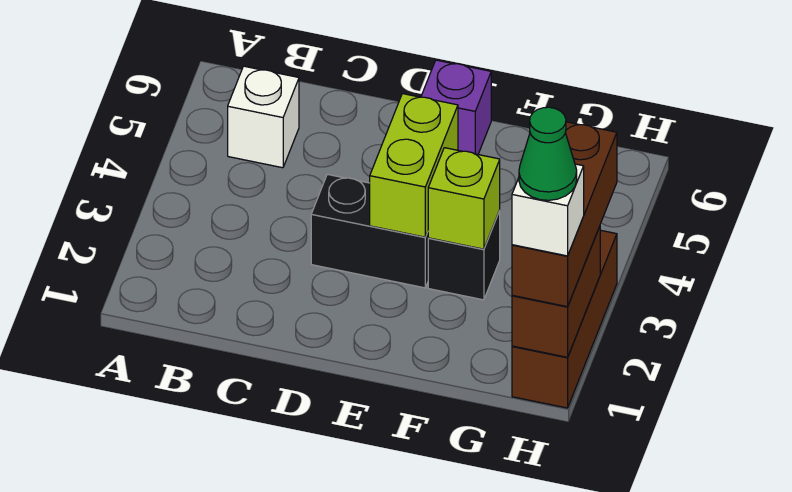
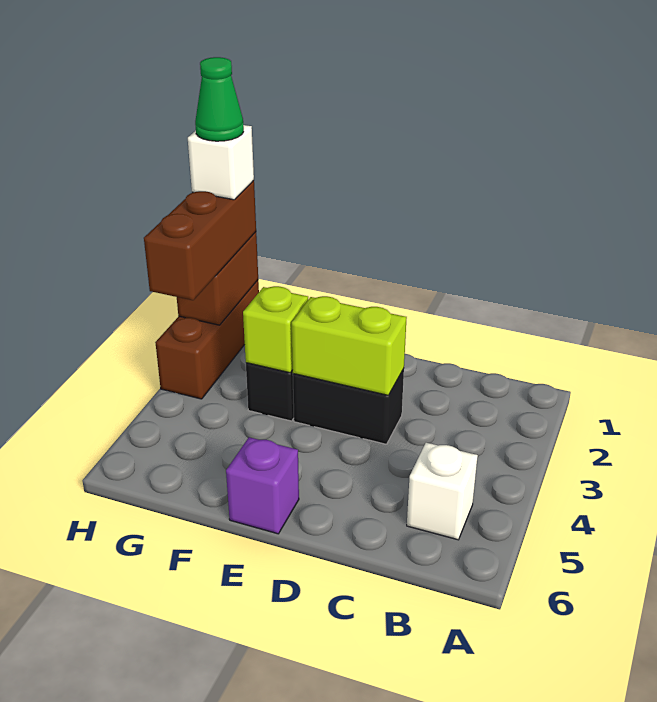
lime 1x2 brick [370,94,458,237] -> lime 1x2 brick turned to [292,296,407,395]

